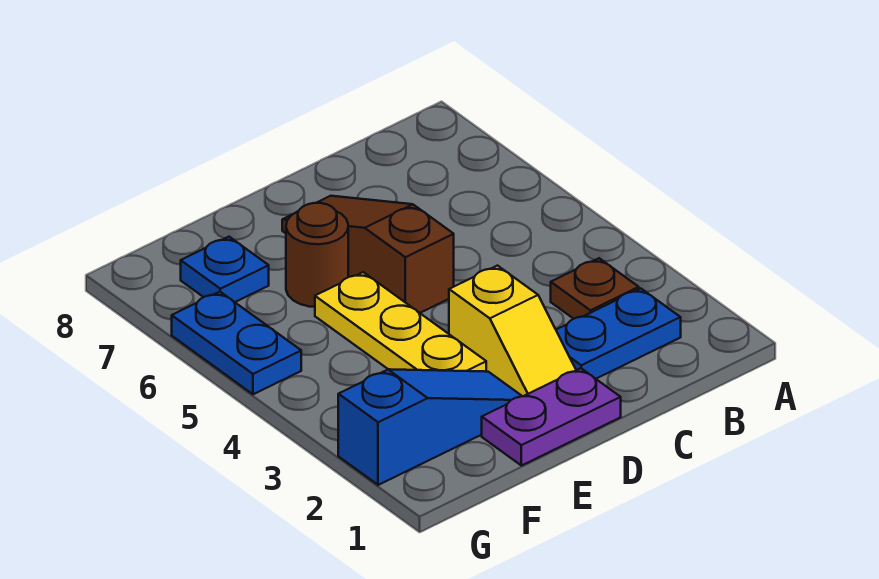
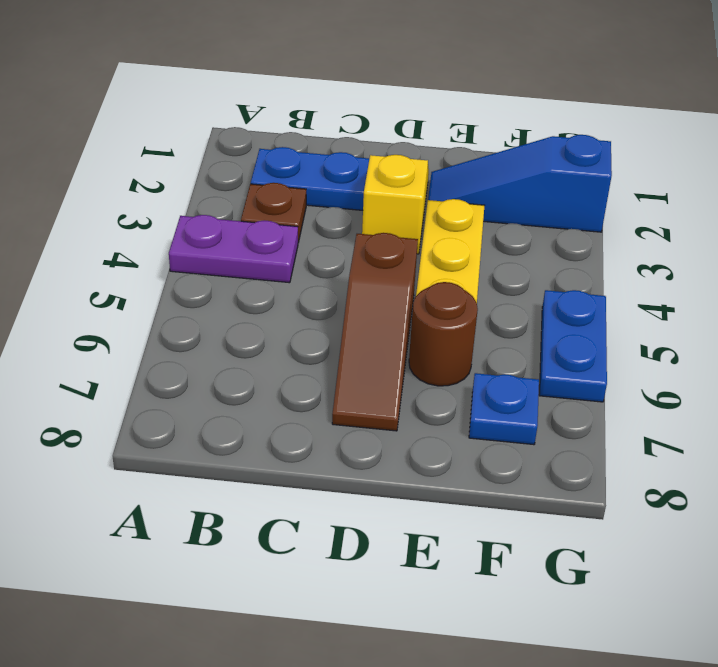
purple 1x2 plate [482,368,621,466] -> purple 1x2 plate moved to [169,215,298,283]

